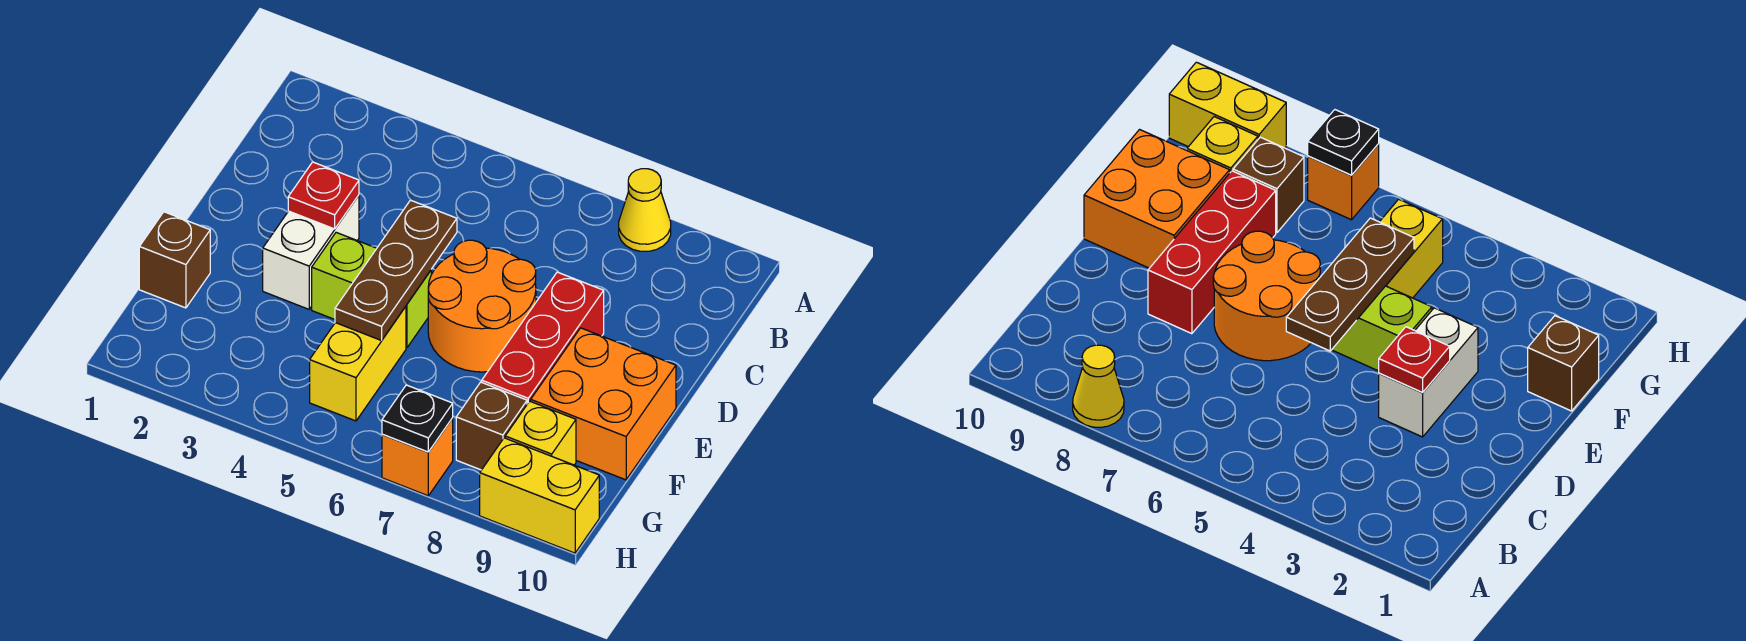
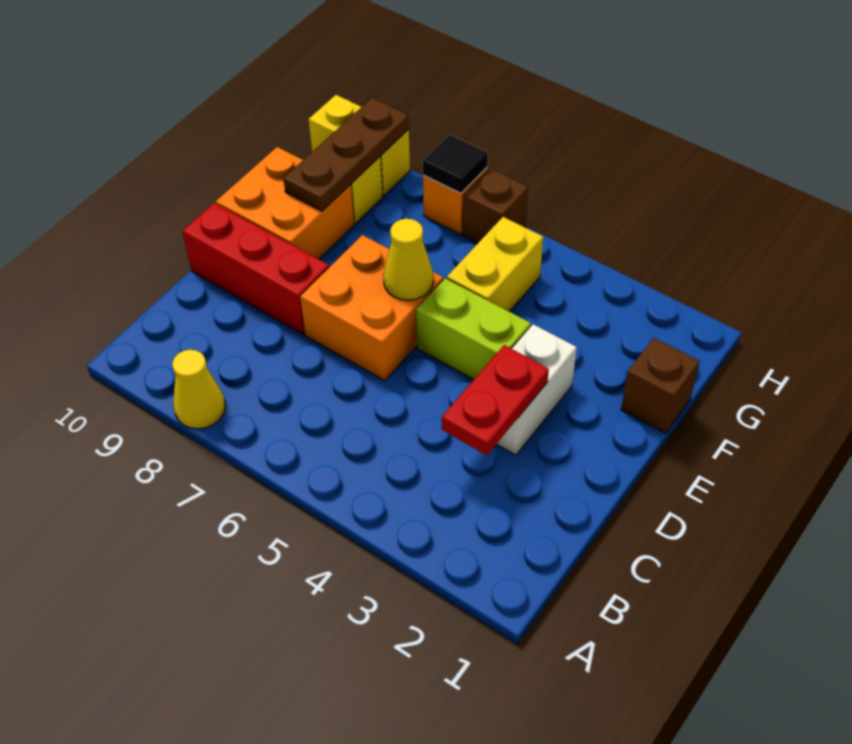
red 1x1 plate [288,162,359,229] -> red 1x2 plate [442,345,549,455]
brown 1x3 plate [335,200,457,340] -> brown 1x3 plate moved to [283,98,409,211]
orange 2x2 round brick [428,240,536,372] -> orange 2x2 brick [300,235,443,381]
red 1x3 brick [482,272,604,404] -> red 1x3 brick turned to [182,203,329,335]
none -> yellow 1x1 cone [383,219,433,300]
brown 1x1 brick [456,382,527,470] -> brown 1x1 brick moved to [463,168,528,243]
black 1x1 plate [382,385,453,452] -> black 1x1 tile [423,135,488,193]

